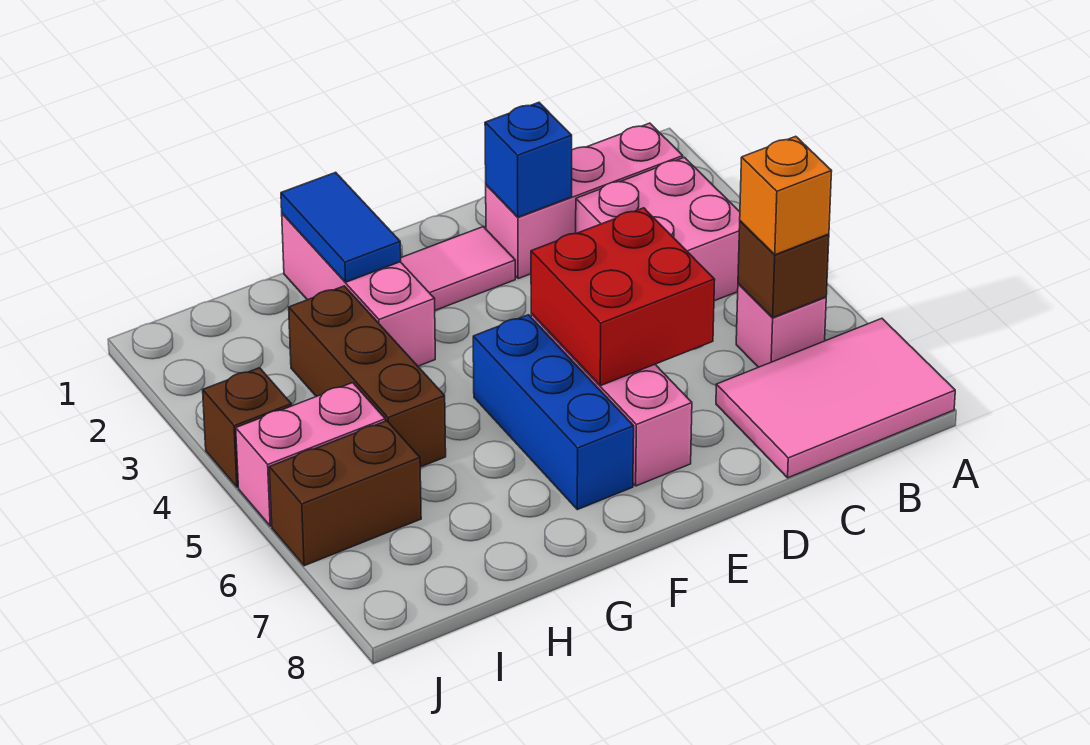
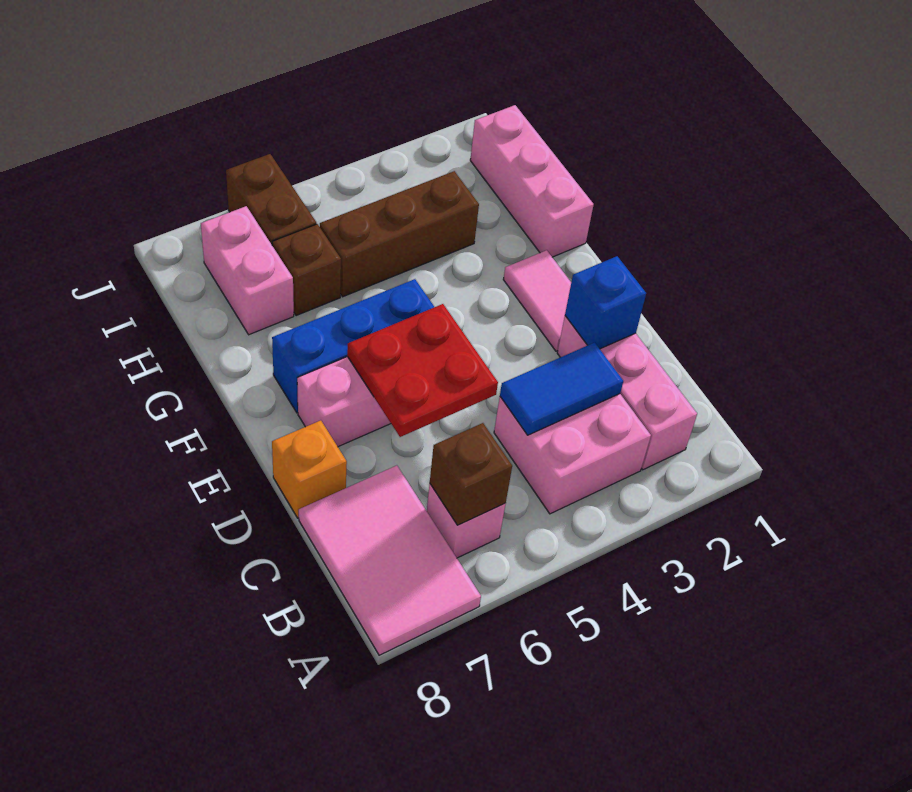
orange 1x1 brick [740,136,832,255] -> orange 1x1 brick moved to [272,420,347,518]
red 2x2 brick [531,208,715,386] -> red 2x2 plate [347,304,498,437]
pink 1x3 brick [282,214,435,366] -> pink 1x3 brick turned to [470,105,594,257]
blue 1x2 tile [281,172,401,282] -> blue 1x2 tile moved to [500,342,623,435]
pink 1x2 brick [236,383,385,526] -> pink 1x2 brick moved to [201,206,294,335]
brown 1x1 brick [203,368,292,487] -> brown 1x1 brick moved to [272,224,341,316]

